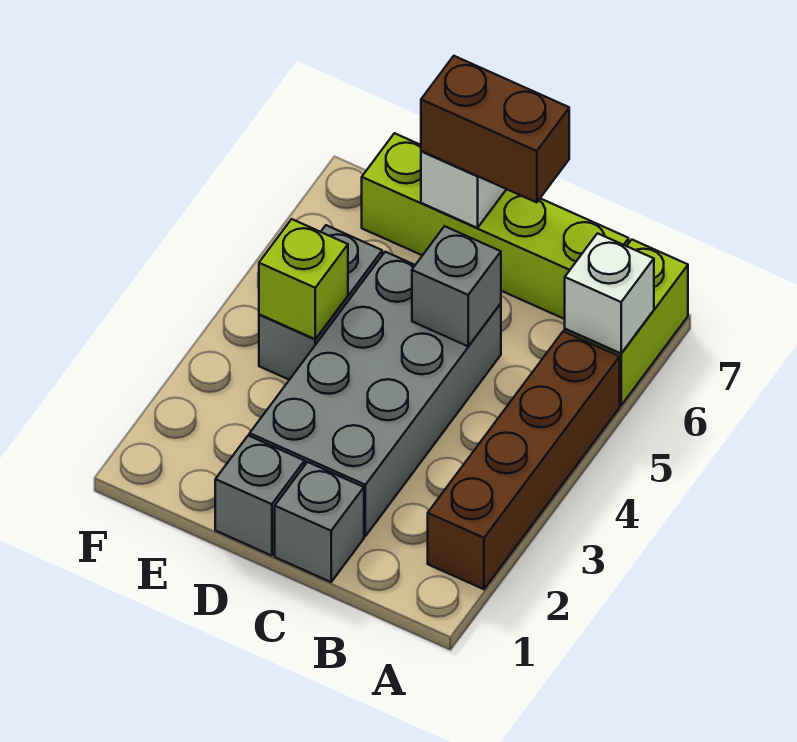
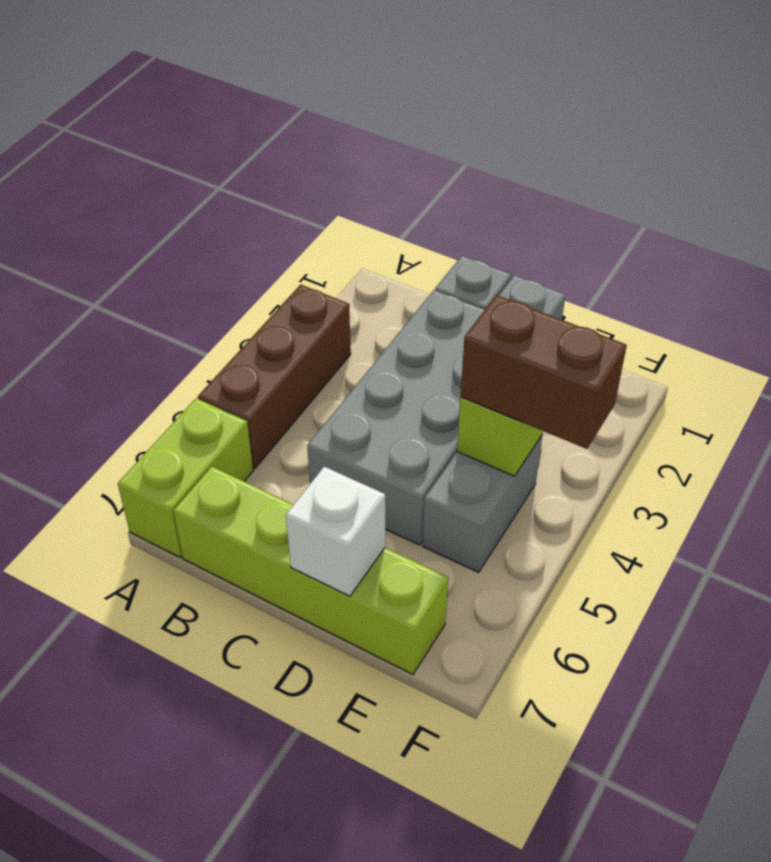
brown 1x4 brick [428,331,620,589] -> brown 1x3 brick [198,285,351,469]
white 1x1 brick [565,233,654,353] -> none
grey 1x1 brick [412,226,501,346] -> none
brown 1x2 brick [421,56,569,203] -> brown 1x2 brick moved to [461,295,627,449]

